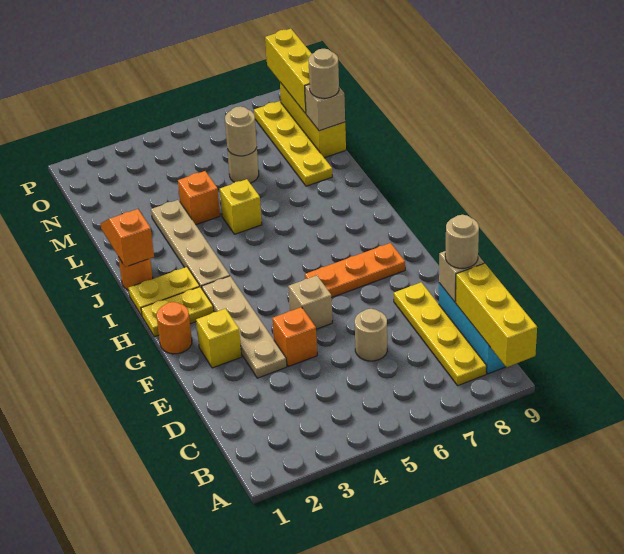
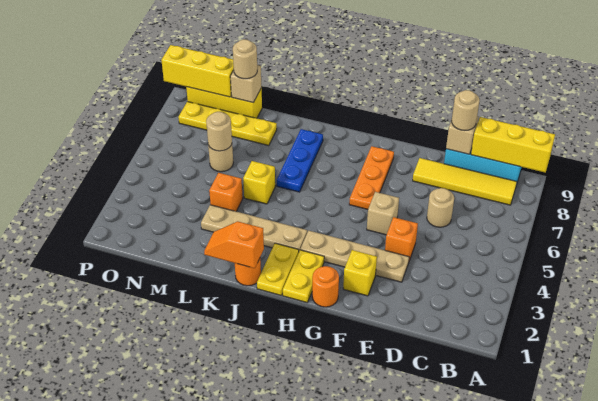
yellow 1x4 plate [394,282,487,386] -> yellow 1x4 tile [413,158,517,205]
none -> blue 1x3 plate [277,129,323,192]

